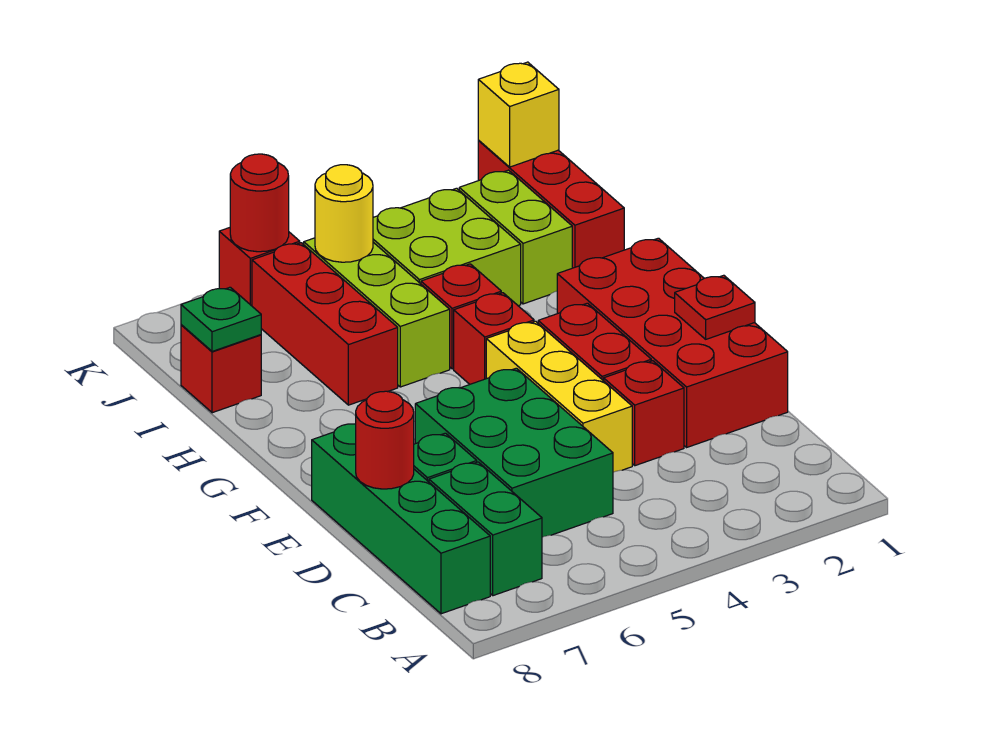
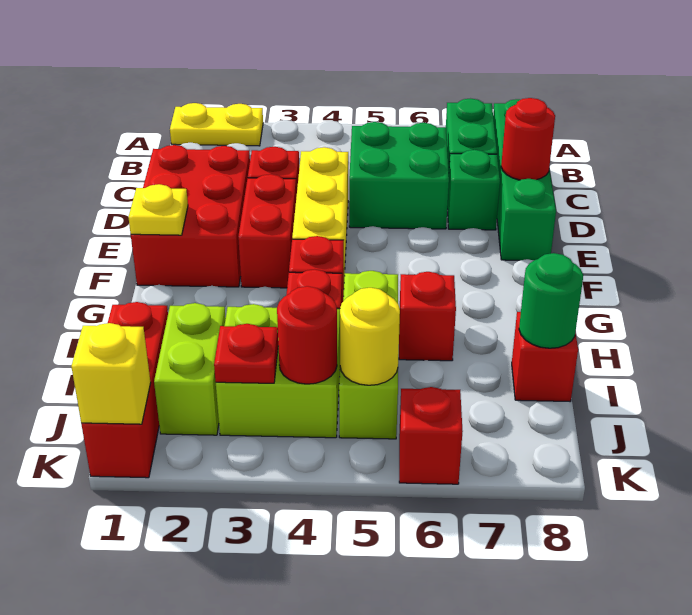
none -> yellow 1x2 plate [170,103,263,146]
green 2x3 brick [415,368,613,537] -> green 2x2 brick [349,122,449,229]
red 2x4 brick [557,238,788,447] -> red 2x3 brick [131,145,250,287]
red 1x1 plate [675,275,755,339] -> red 1x1 plate moved to [214,324,278,383]
none -> yellow 1x1 plate [129,184,188,235]
red 1x3 brick [252,243,398,405] -> red 1x1 brick [399,272,456,361]
green 1x1 plate [181,287,261,351] -> green 1x1 round brick [519,253,583,348]
red 1x1 round brick [230,154,289,252] -> red 1x1 round brick moved to [277,286,337,384]

